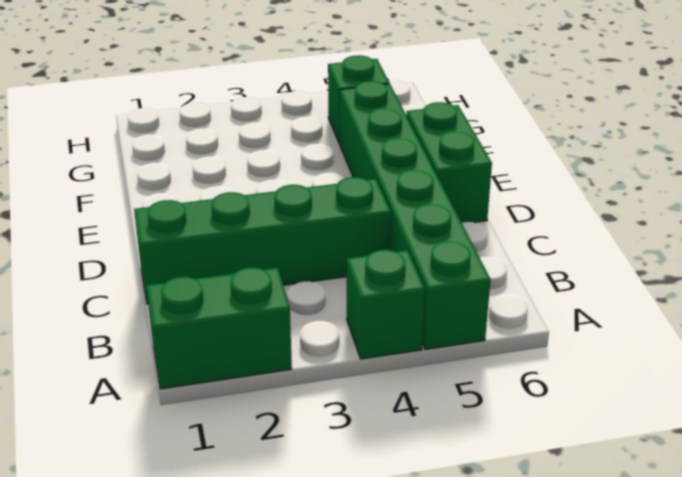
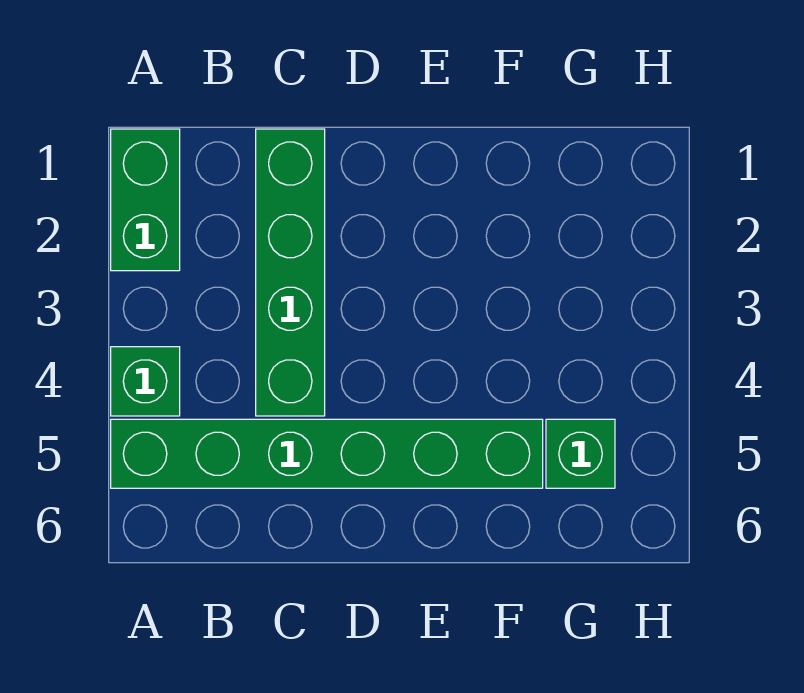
green 1x2 brick [407,102,492,223] -> none

